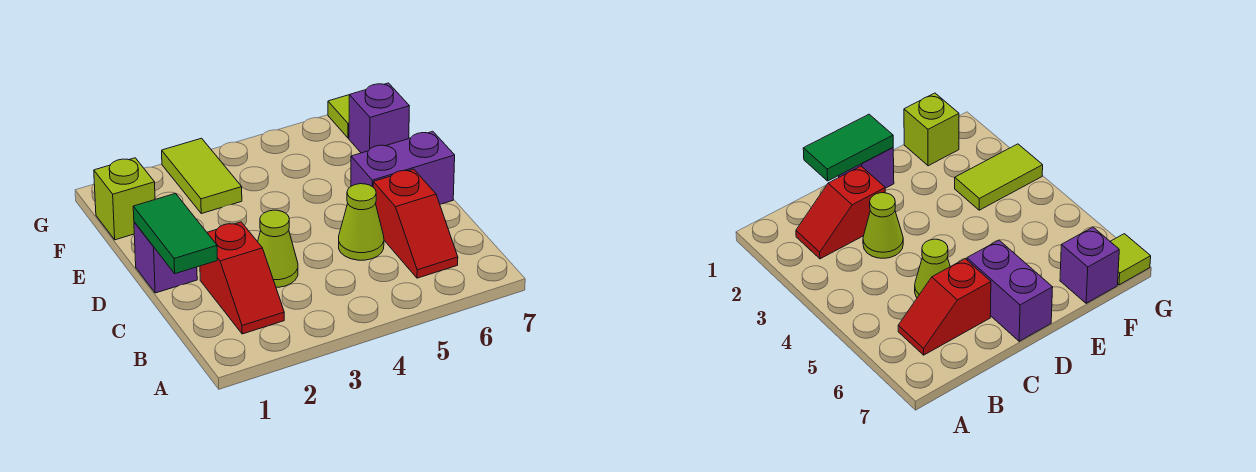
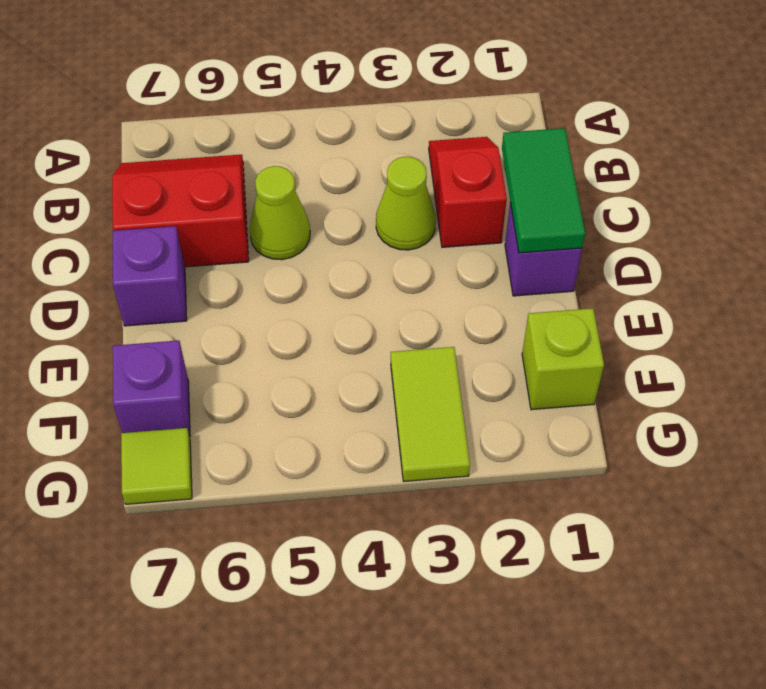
red 1x2 slope [373,169,458,278] -> red 2x2 slope [112,154,249,267]
purple 1x2 brick [351,131,455,204] -> purple 1x1 brick [113,226,187,326]

